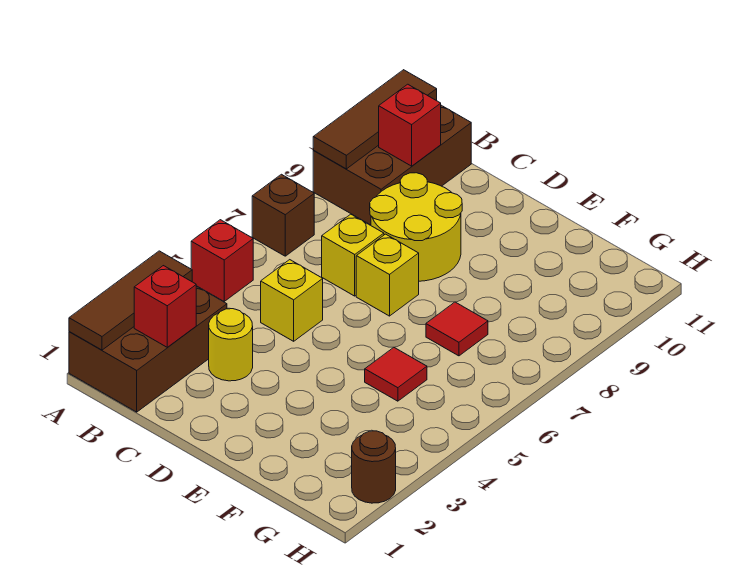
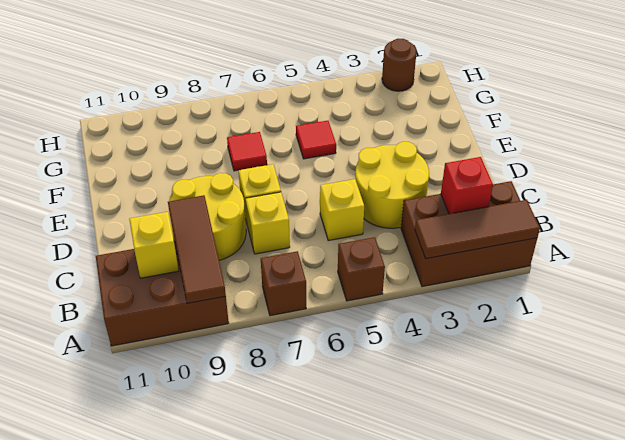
red 1x1 brick [191,220,253,301] -> brown 1x1 brick [338,237,385,301]
brown 1x3 tile [313,70,437,169] -> brown 1x3 tile turned to [168,195,226,303]
red 1x1 brick [379,84,441,166] -> yellow 1x1 brick [129,212,179,278]
yellow 1x1 round brick [209,309,253,381] -> yellow 2x2 round brick [355,142,429,228]

